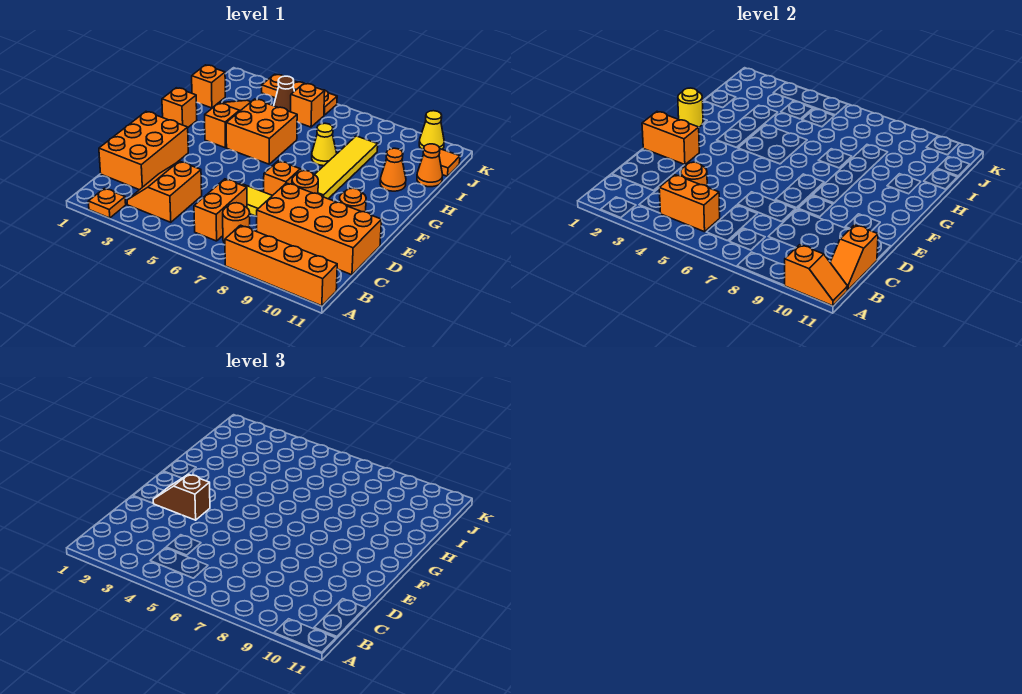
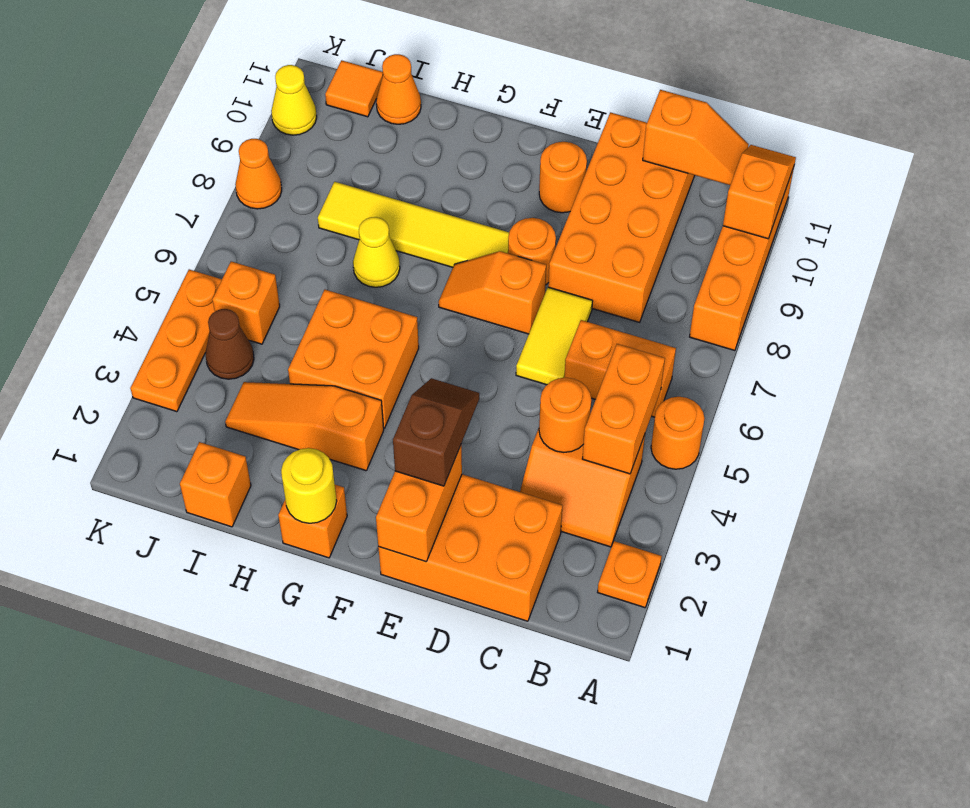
orange 1x1 round brick [223,203,250,243] -> orange 1x1 round brick moved to [651,397,705,469]
brown 1x2 slope [153,474,210,520] -> brown 1x2 slope turned to [393,378,479,486]
orange 1x1 cone [380,148,406,191] -> orange 1x1 cone moved to [235,139,282,209]

